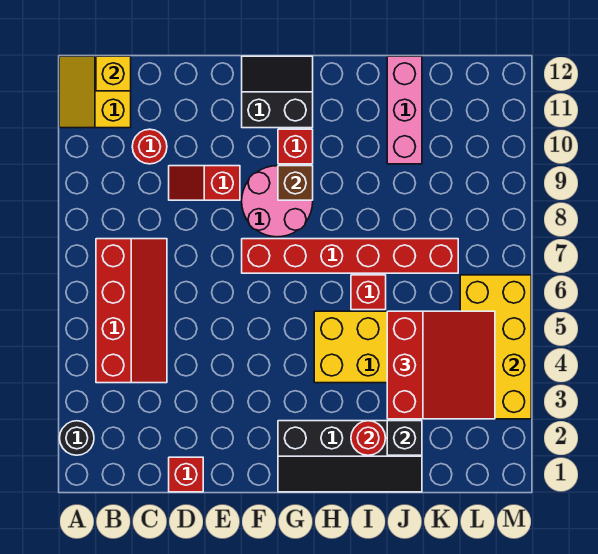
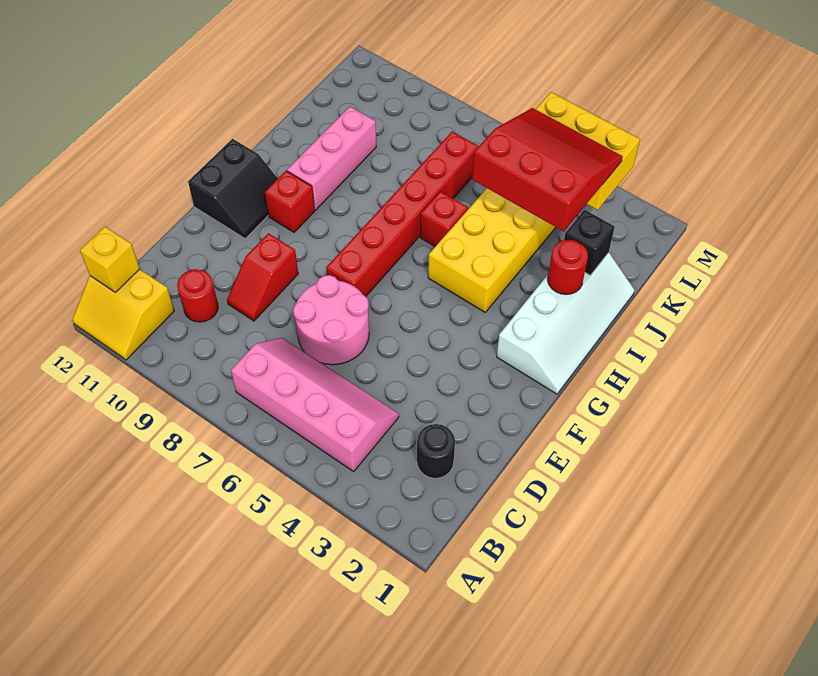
black 1x1 round brick [60,421,94,455] -> black 1x1 round brick moved to [417,424,455,478]
red 2x4 slope [96,239,167,383] -> pink 2x4 slope [231,338,399,472]
red 1x1 brick [169,457,203,492] -> none
pink 2x2 round brick [242,166,313,237] -> pink 2x2 round brick moved to [293,275,369,365]
black 2x2 slope [242,56,313,128] -> black 2x2 slope turned to [188,139,278,239]
black 2x4 slope [278,421,422,492] -> white 2x4 slope [497,253,634,394]
brown 1x1 brick [278,166,313,200] -> none
pink 1x3 brick [387,56,422,164] -> pink 1x3 brick turned to [287,107,376,210]
yellow 2x4 brick [460,275,531,419] -> yellow 2x3 brick [536,92,640,210]

